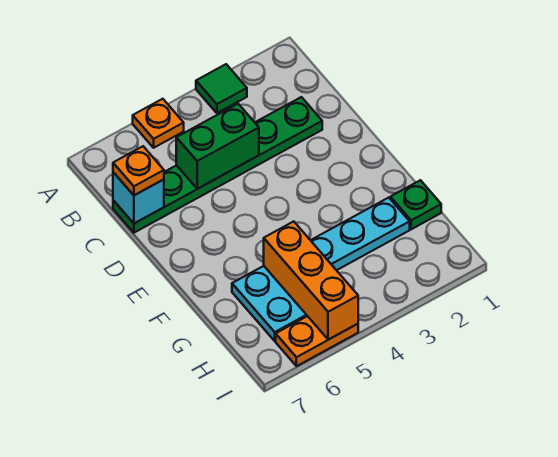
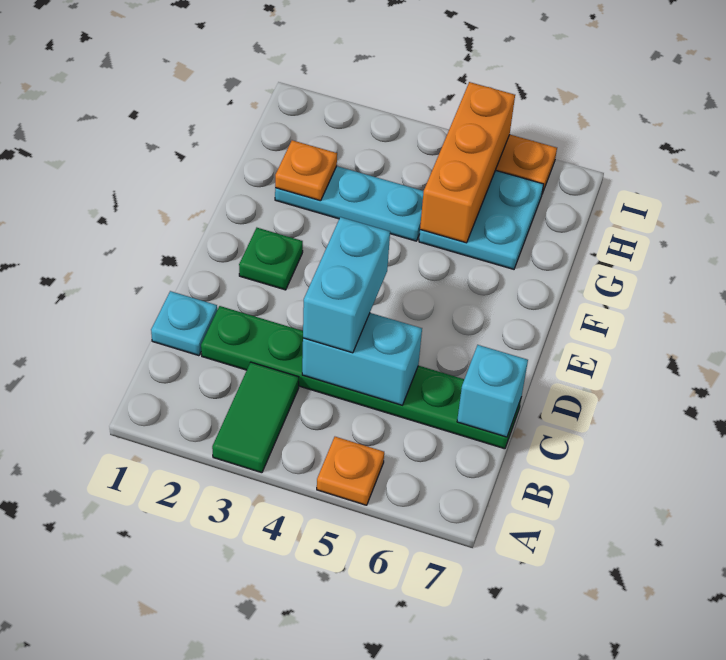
green 1x1 tile [196,64,247,113] -> green 1x2 tile [212,362,299,473]
none -> cyan 1x1 plate [151,291,217,356]
green 1x2 brick [176,104,259,189] -> cyan 1x2 brick [302,313,422,405]
none -> cyan 1x2 brick [303,217,390,353]
orange 1x1 plate [113,146,164,195] -> orange 1x1 plate moved to [275,140,337,201]
green 1x1 plate [390,180,441,229] -> green 1x1 plate moved to [239,228,303,290]

